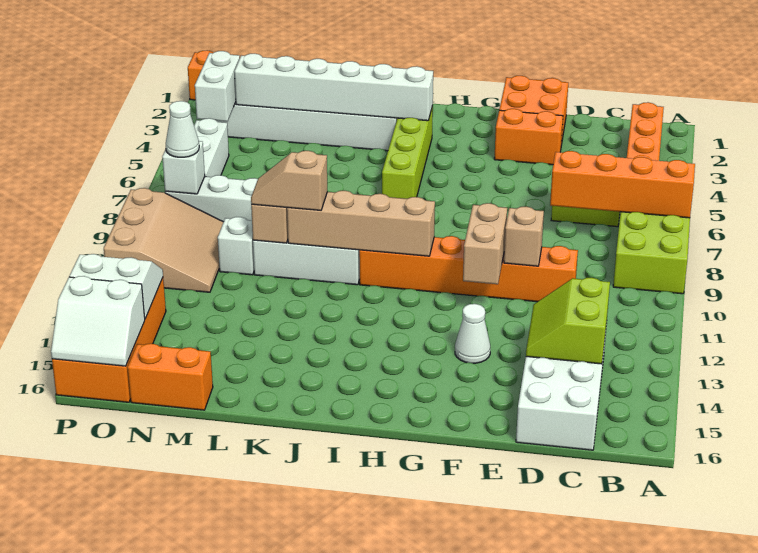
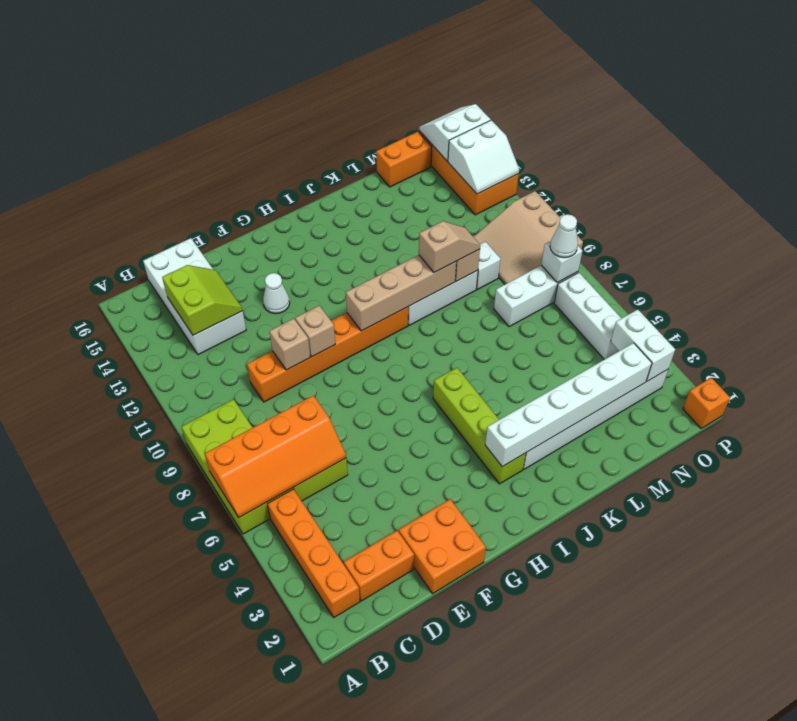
orange 1x2 brick [494,109,563,165] -> orange 1x2 brick moved to [344,530,414,601]
tan 1x2 brick [463,203,507,284] -> tan 1x1 brick [295,306,335,357]

